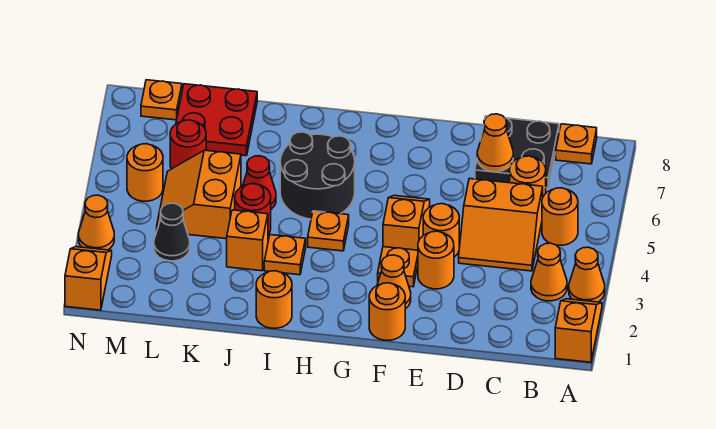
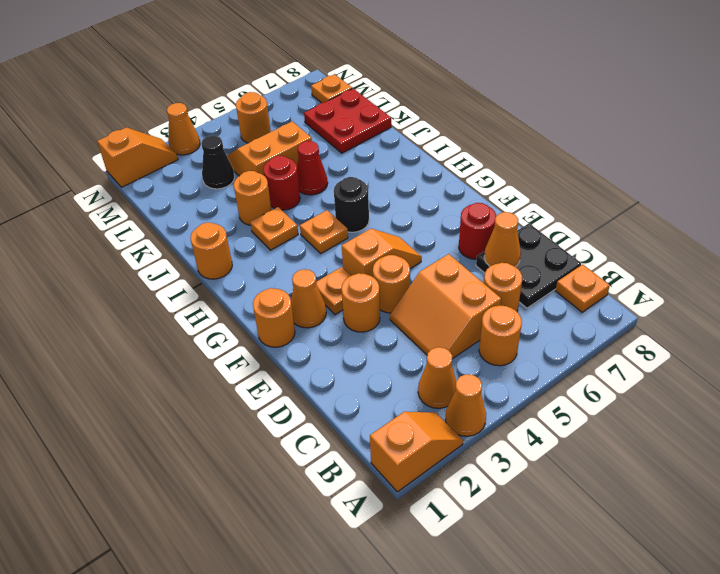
black 2x2 round brick [280,132,355,219] -> black 1x1 round brick [334,177,369,232]
orange 1x1 brick [227,210,268,271] -> orange 1x1 round brick [234,171,271,225]
red 1x1 round brick [170,120,206,169] -> red 1x1 round brick moved to [459,203,496,259]

